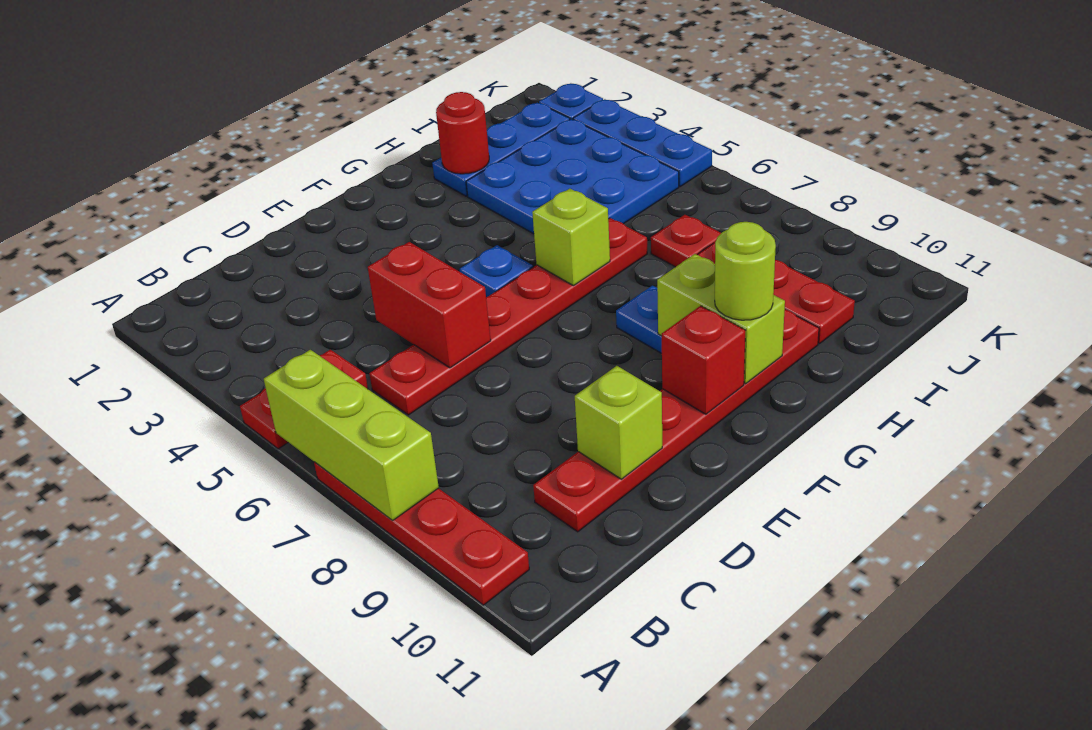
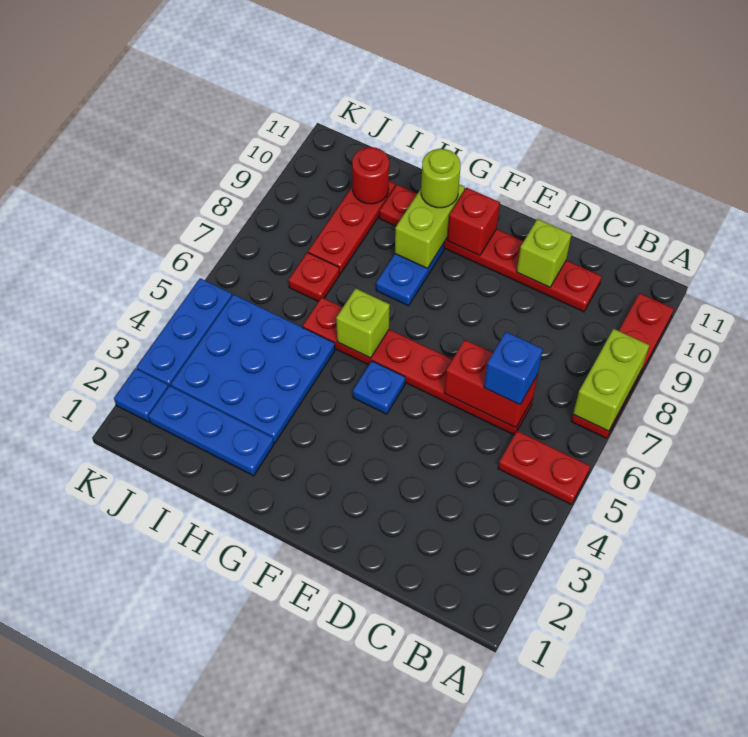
lime 1x3 brick [264,350,439,520] -> lime 1x2 brick [573,329,649,431]
none -> blue 1x1 brick [484,332,543,405]
red 1x2 brick [368,242,491,368] -> red 1x2 brick turned to [444,340,538,428]
red 1x1 round brick [436,92,489,174] -> red 1x1 round brick moved to [352,147,389,204]

